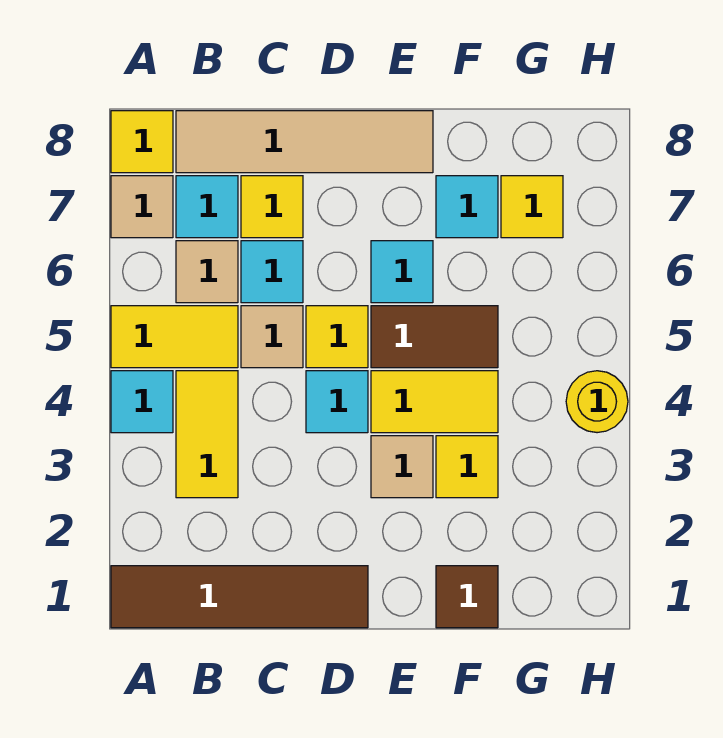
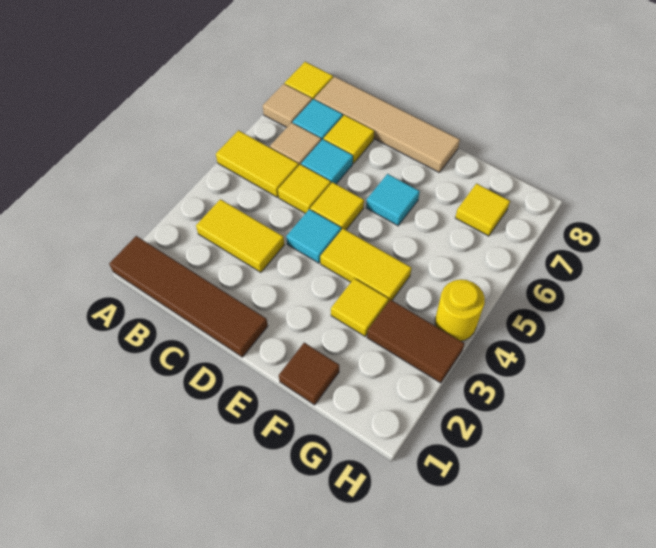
cyan 1x1 tile [111,371,173,433] -> none
yellow 1x2 tile [176,371,238,498] -> yellow 1x2 tile turned to [196,199,284,272]
tan 1x1 tile [241,306,303,368] -> yellow 1x1 tile [278,164,331,213]
tan 1x1 tile [371,436,433,498] -> none
brown 1x2 tile [371,306,498,368] -> brown 1x2 tile moved to [367,300,465,383]
cyan 1x1 tile [436,176,498,238] -> none

